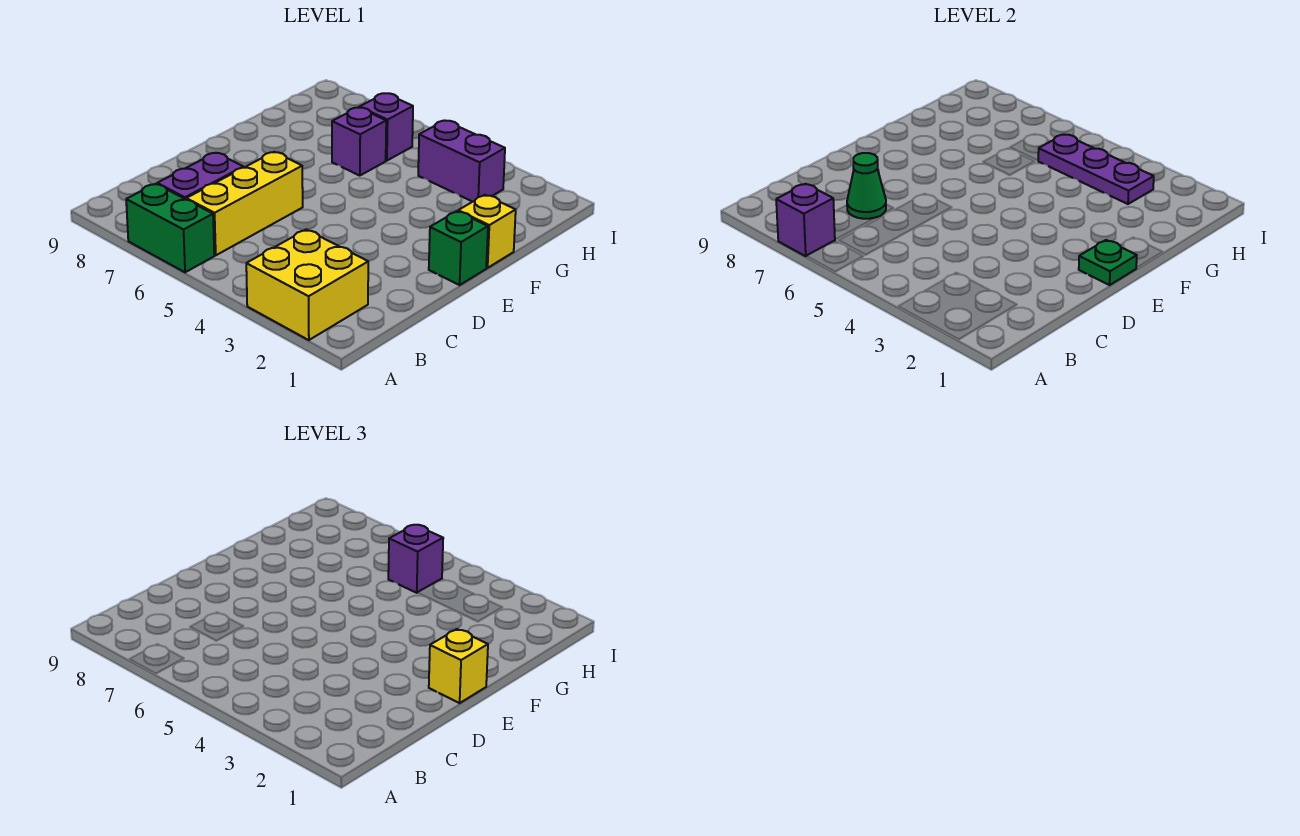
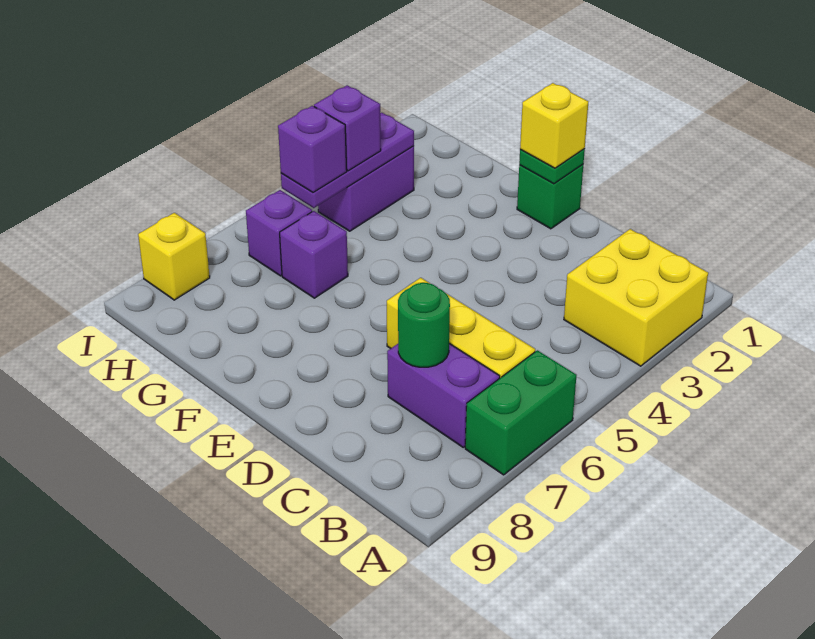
purple 1x1 brick [776,184,835,256] -> purple 1x1 brick moved to [314,85,381,171]
green 1x1 cone [847,153,886,219] -> green 1x1 round brick [398,283,450,367]
yellow 1x1 brick [458,195,516,268] -> yellow 1x1 brick moved to [138,213,210,300]

